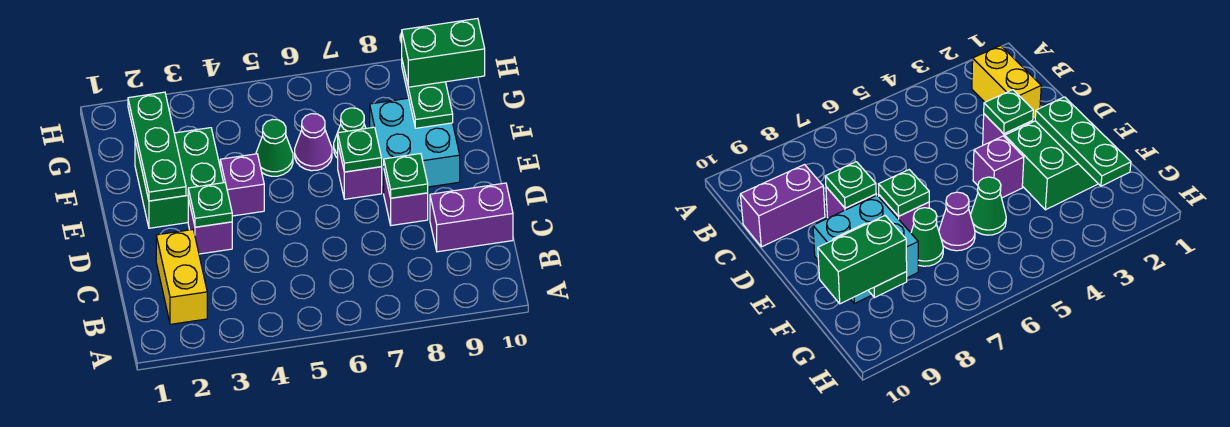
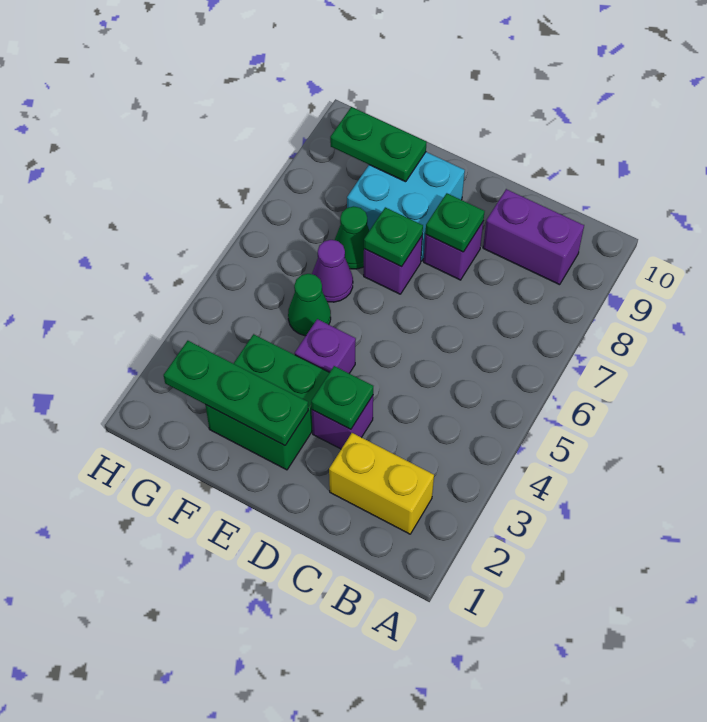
purple 1x2 brick [430,183,513,252] -> purple 1x2 brick turned to [483,189,584,285]
green 1x2 brick [402,18,485,87] -> none

